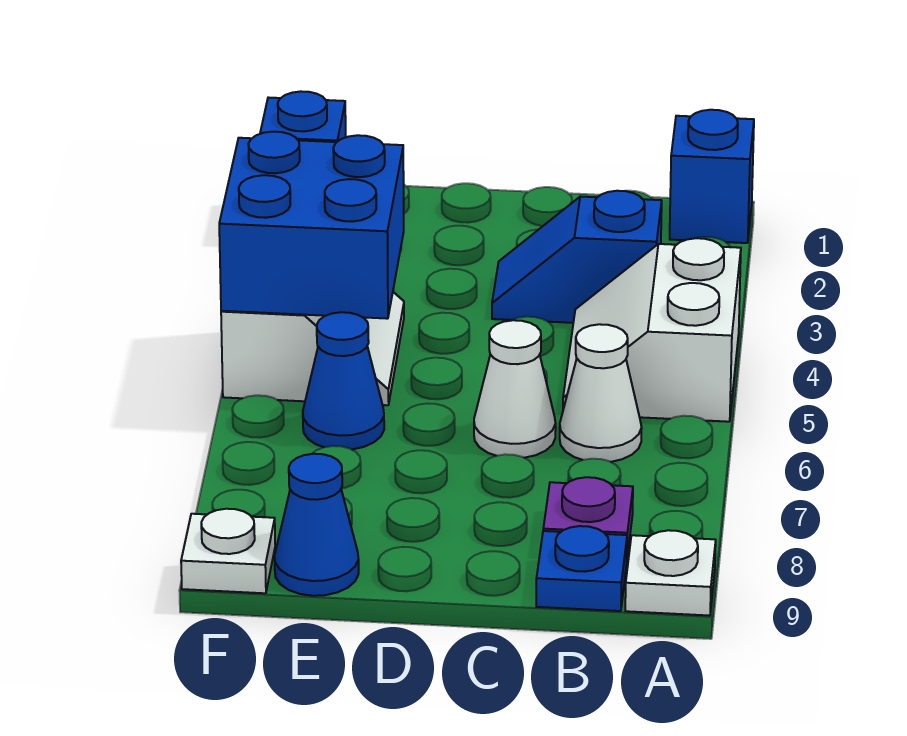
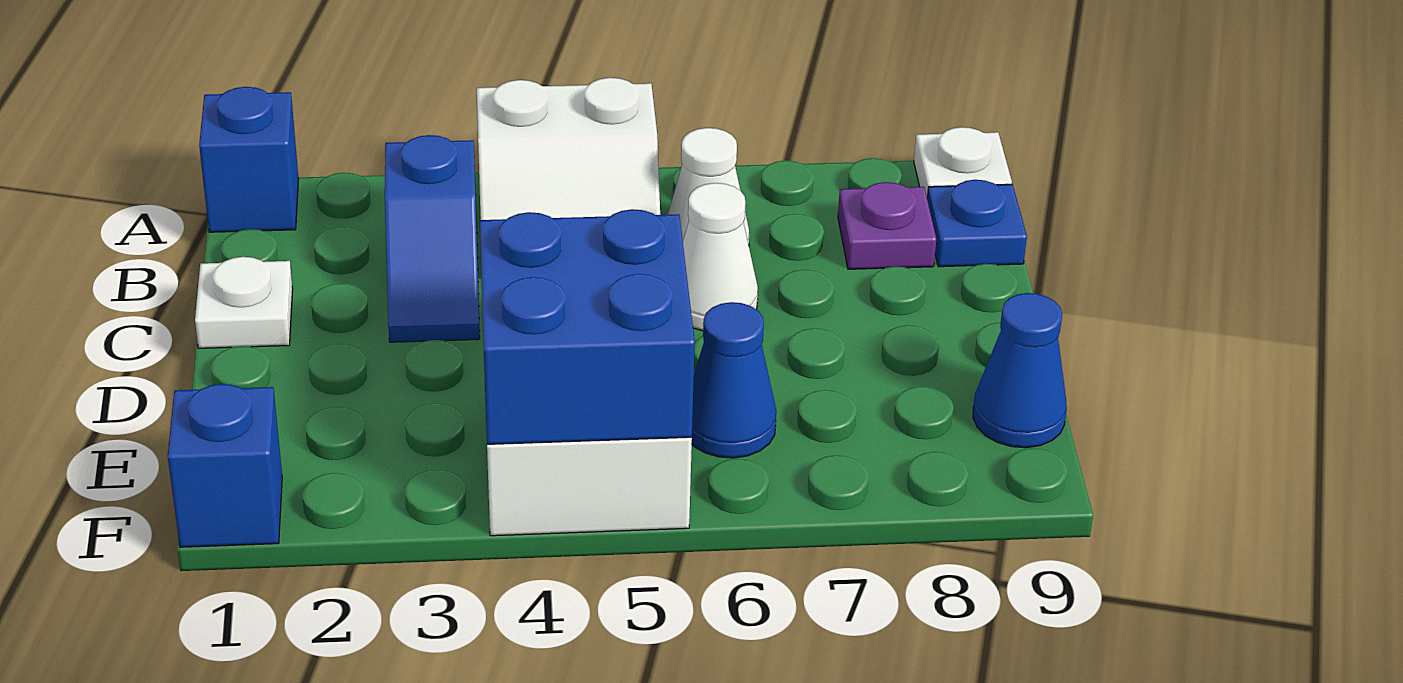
white 1x1 plate [181,509,275,593] -> white 1x1 plate moved to [195,257,293,348]

